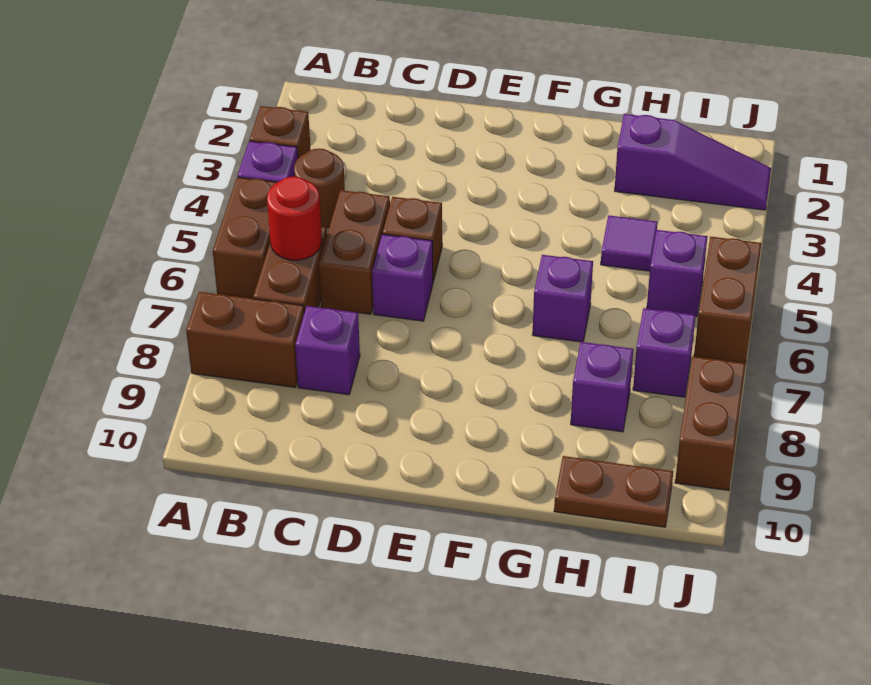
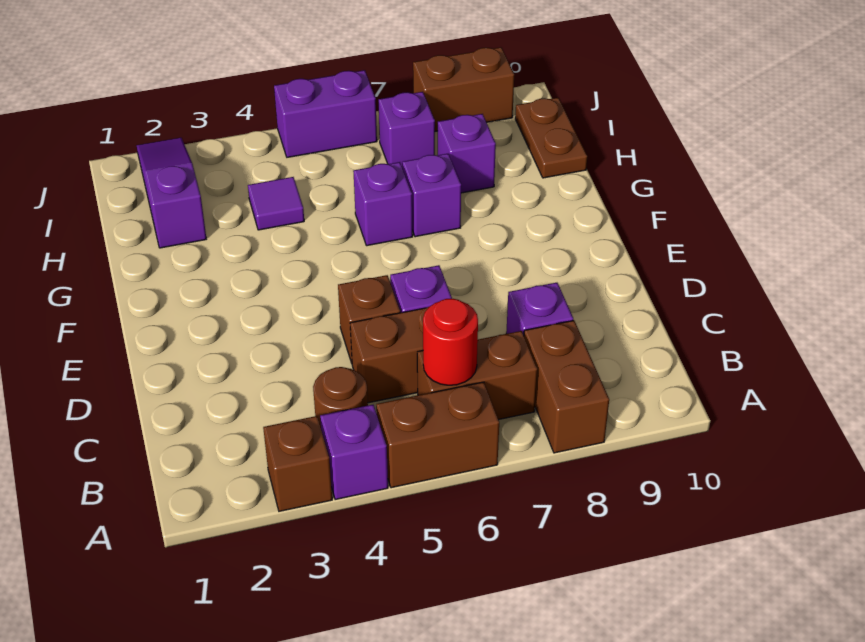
purple 1x1 brick [647,230,708,317] -> purple 1x1 brick moved to [402,154,461,237]
brown 1x2 brick [694,237,762,363] -> purple 1x2 brick [274,70,377,157]

